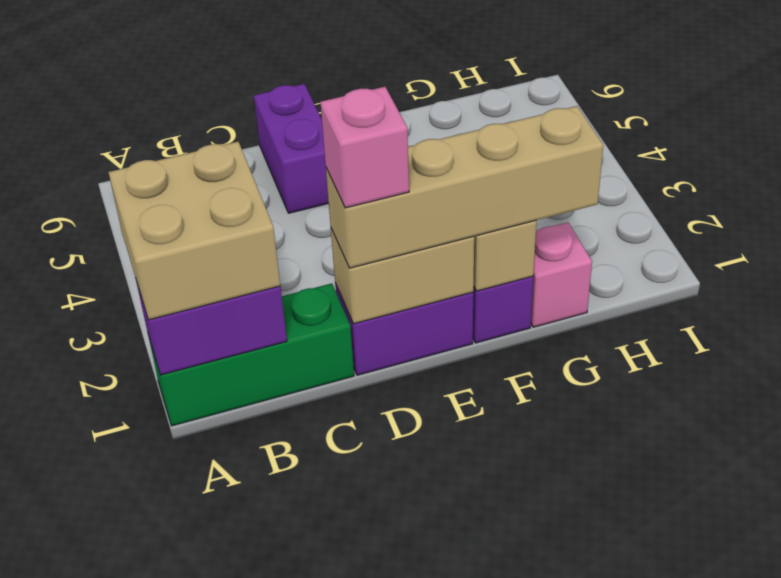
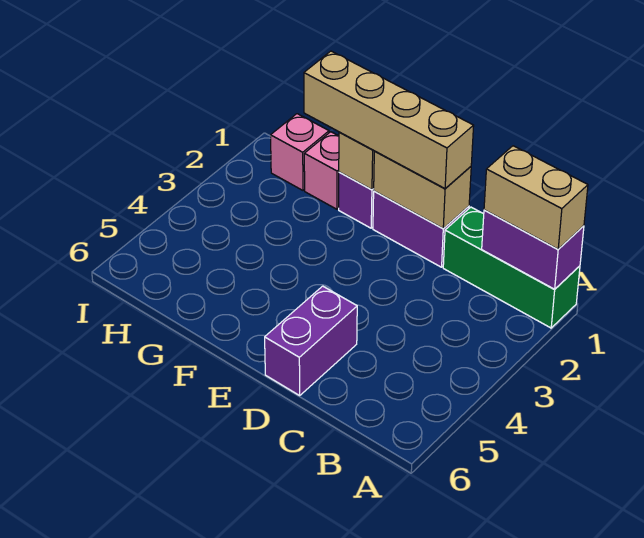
tan 2x2 brick [109,142,280,320] -> tan 1x2 brick [484,146,588,249]
pink 1x1 brick [320,87,409,208] -> pink 1x1 brick moved to [271,114,329,190]

